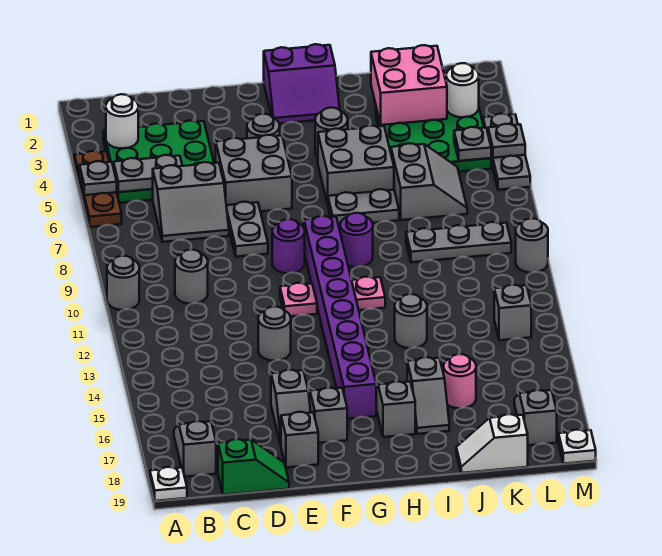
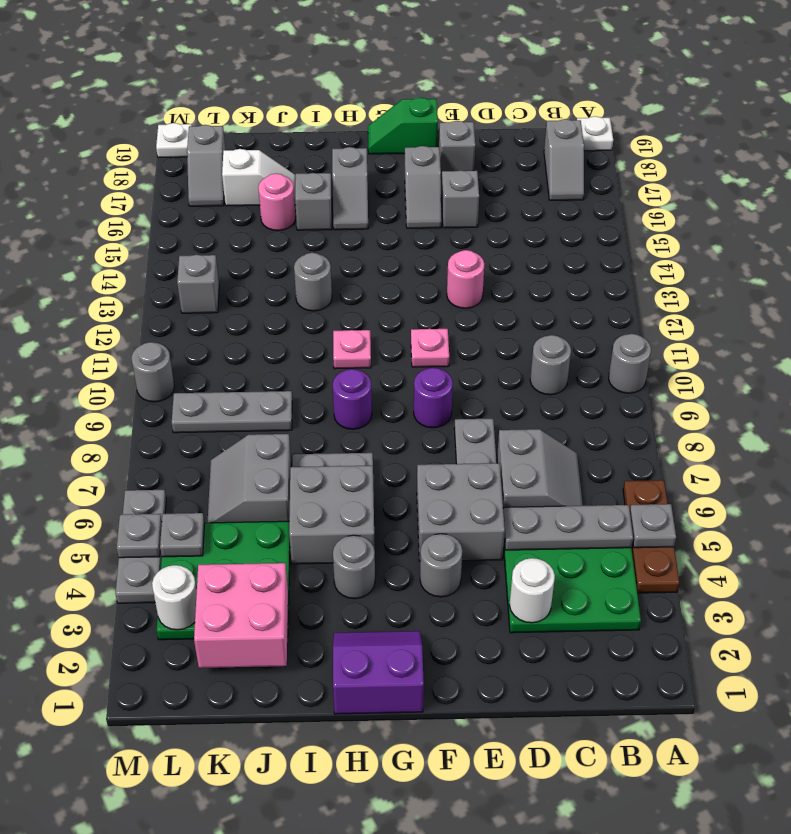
white 1x1 round brick [106,94,138,149] -> white 1x1 round brick moved to [509,558,555,623]
grey 1x2 plate [114,155,182,192] -> grey 1x3 plate [503,505,633,550]
grey 2x2 slope [153,162,229,242] -> grey 2x2 slope turned to [497,429,583,508]
green 1x2 slope [218,439,289,495] -> green 1x2 slope moved to [368,98,438,154]
grey 1x1 round brick [258,307,291,361] -> pink 1x1 round brick [447,250,484,308]
purple 1x8 brick [304,216,376,419] -> none
white 1x2 slope [456,414,528,473] -> white 1x2 slope moved to [222,149,296,206]

